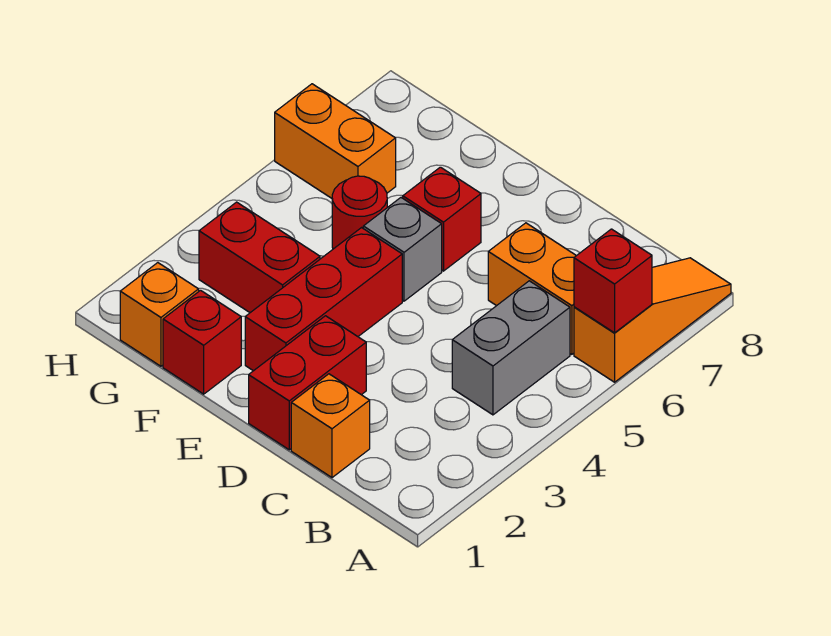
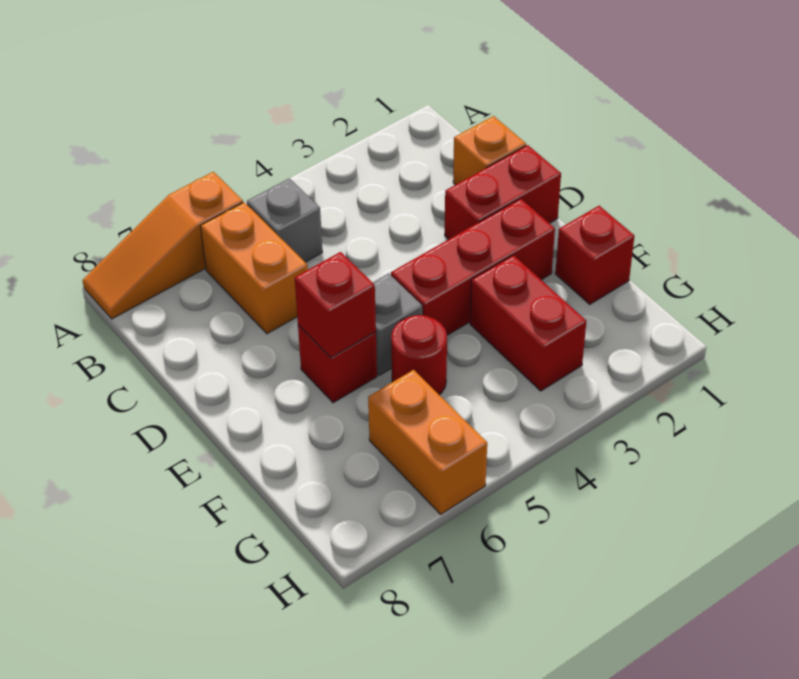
red 1x1 brick [574,229,652,333] -> red 1x1 brick moved to [295,252,376,358]
grey 1x2 brick [452,281,570,415] -> grey 1x1 brick [247,178,322,262]
orange 1x1 brick [120,263,199,366] -> none

